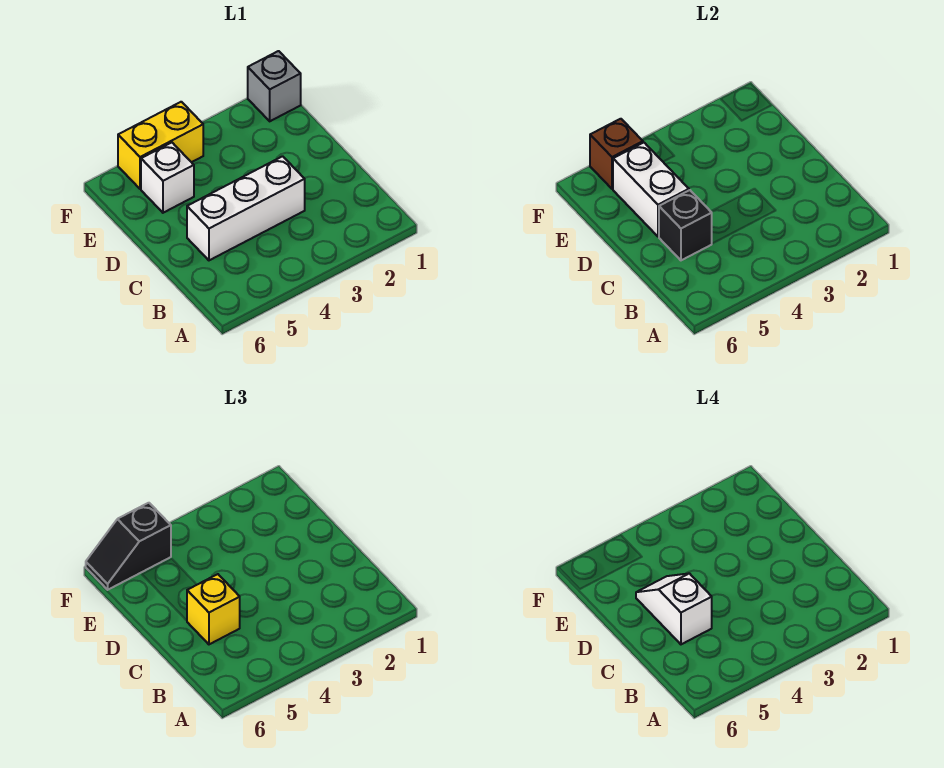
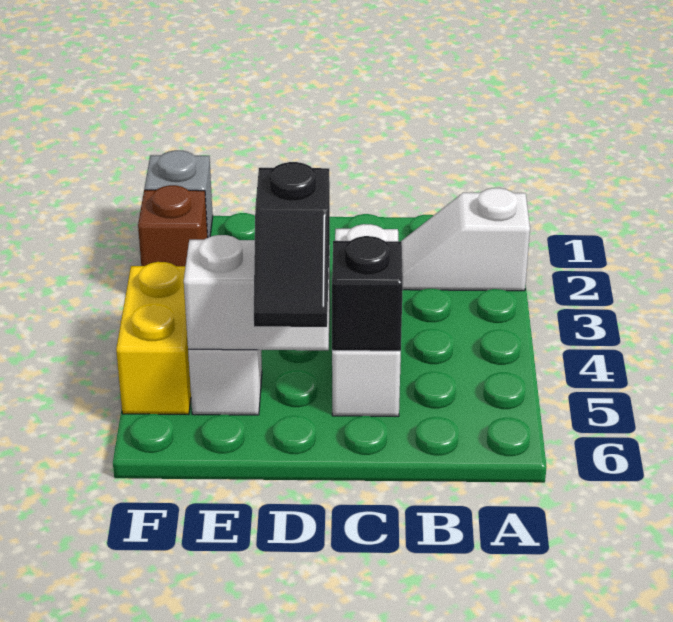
yellow 1x1 brick [187,574,240,644] -> none
white 1x2 slope [636,573,712,644] -> white 1x2 slope moved to [401,188,530,291]
brown 1x1 brick [590,119,643,189] -> brown 1x1 brick moved to [138,185,208,266]
black 1x2 slope [86,503,171,590] -> black 1x2 slope moved to [254,162,330,327]

